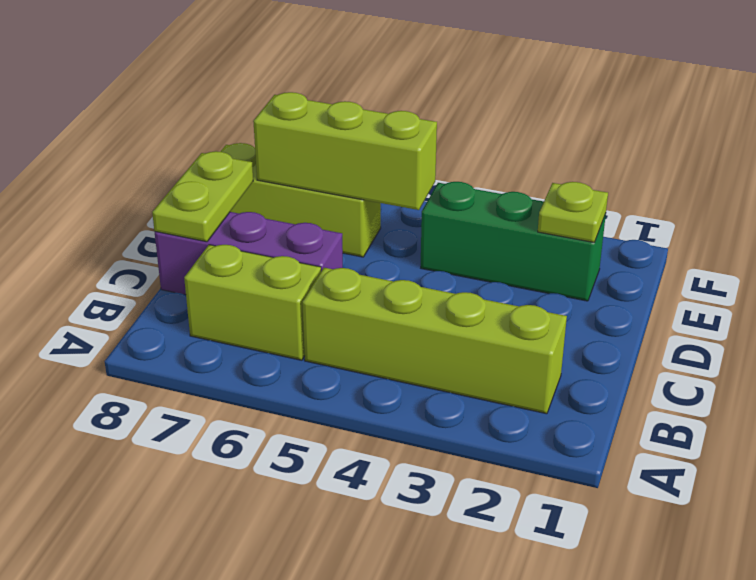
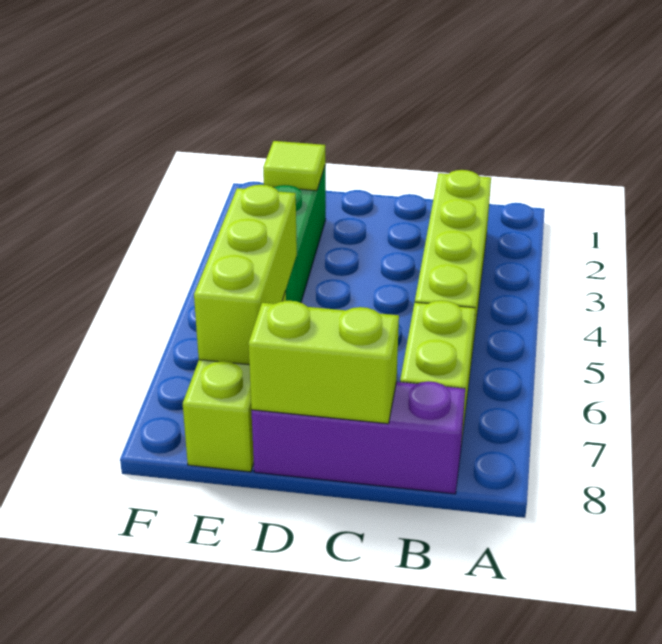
purple 1x3 brick [155,212,343,295] -> purple 1x3 brick turned to [251,381,465,494]
lime 1x2 plate [152,151,253,242] -> lime 1x2 brick [248,301,399,424]
lime 1x1 plate [538,182,608,242] -> lime 1x1 tile [263,141,326,191]

